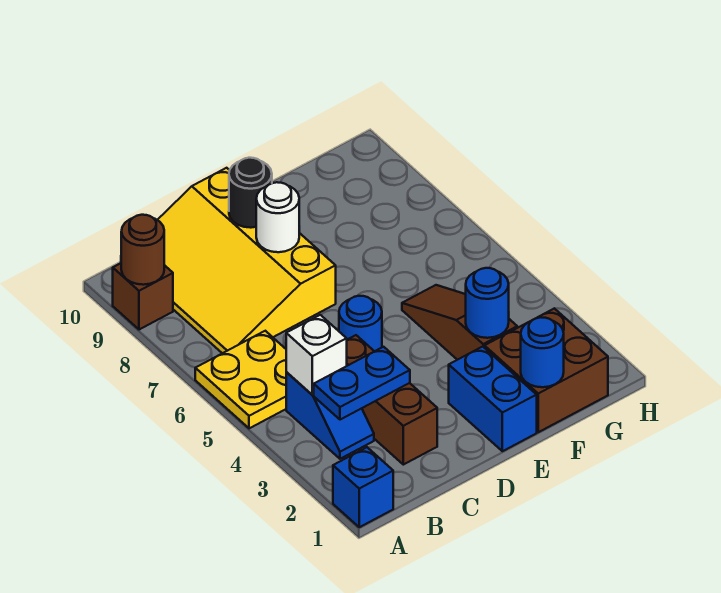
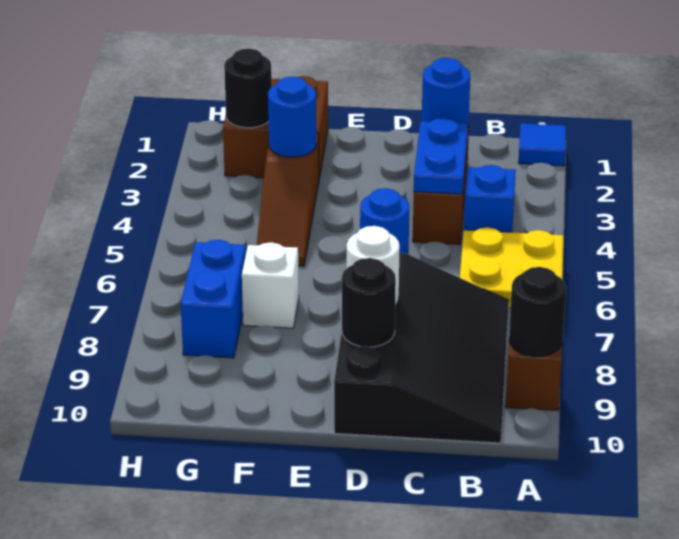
blue 1x1 brick [333,447,393,527] -> blue 1x1 tile [519,123,566,166]
brown 1x1 round brick [121,215,164,285] -> black 1x1 round brick [509,267,566,356]
blue 1x2 plate [314,347,410,420] -> blue 1x2 plate turned to [414,118,468,194]
white 1x1 brick [286,315,347,395] -> white 1x1 brick moved to [242,242,299,328]
yellow 3x4 slope [158,168,336,353] -> black 3x4 slope [334,253,509,443]
blue 1x2 brick [449,347,537,451] -> blue 1x2 brick moved to [181,240,246,358]
blue 1x1 round brick [521,317,564,387] -> blue 1x1 round brick moved to [422,58,470,126]
none -> black 1x1 round brick [224,49,272,128]

